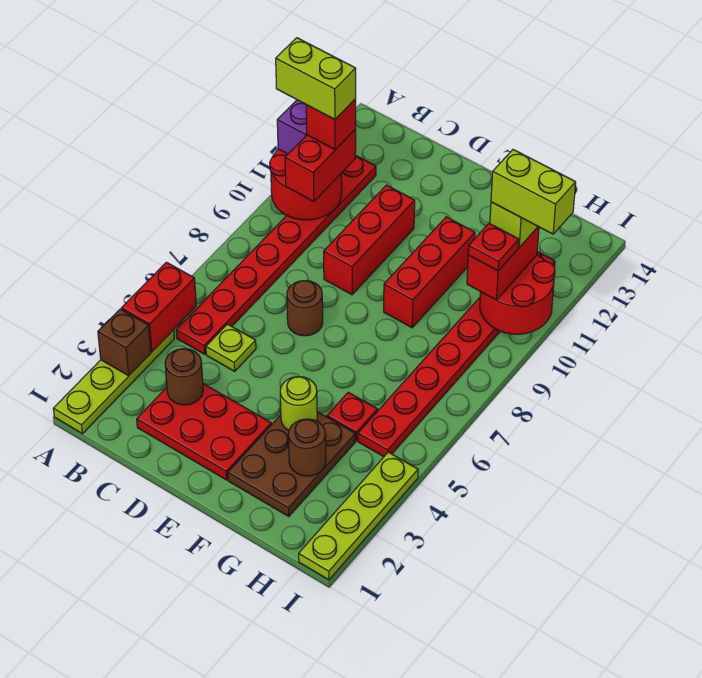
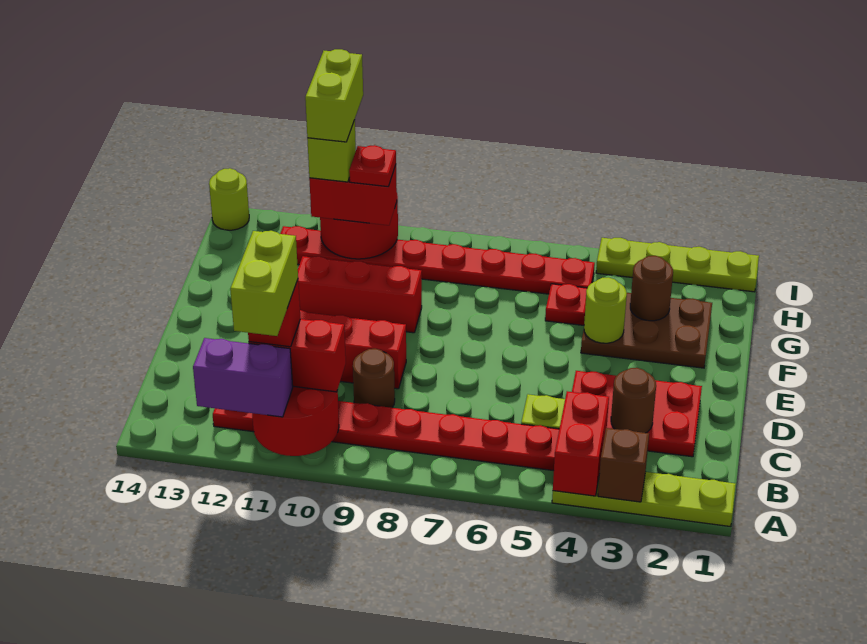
red 1x2 brick [121,262,196,352] -> red 1x2 brick turned to [553,391,609,496]
red 2x3 plate [137,384,271,480] -> red 2x3 plate turned to [572,371,702,457]
brown 1x1 round brick [287,281,323,336] -> brown 1x1 round brick moved to [353,349,395,408]
none -> lime 1x1 round brick [209,168,249,230]

